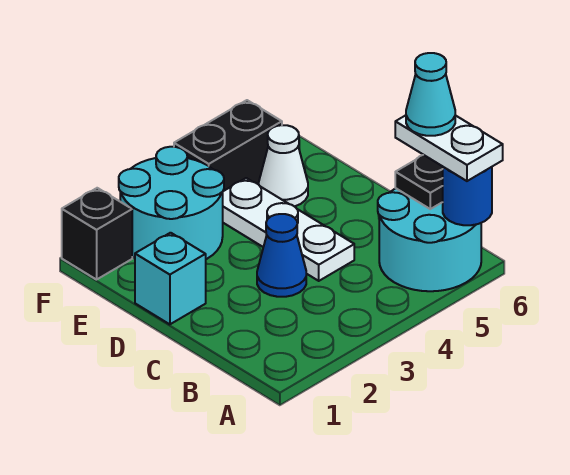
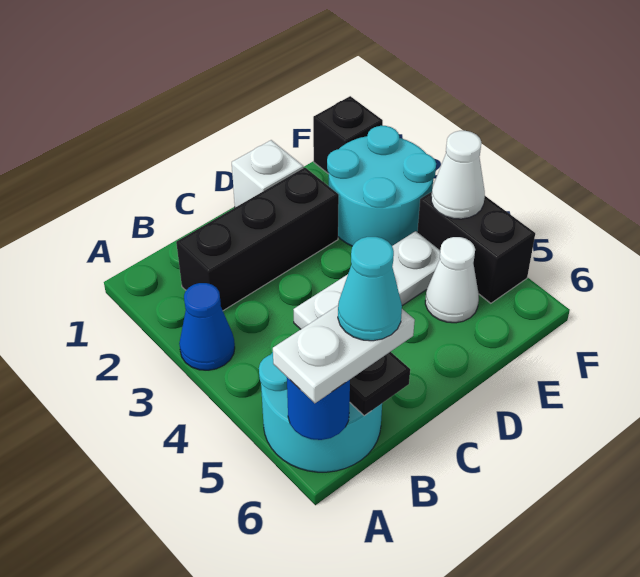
none -> black 1x3 brick [176,168,339,311]
blue 1x1 cone [257,214,306,297] -> blue 1x1 cone moved to [179,283,235,370]
cyan 1x1 brick [135,233,206,324] -> white 1x1 brick [232,140,303,207]
none -> white 1x1 cone [431,131,485,219]

